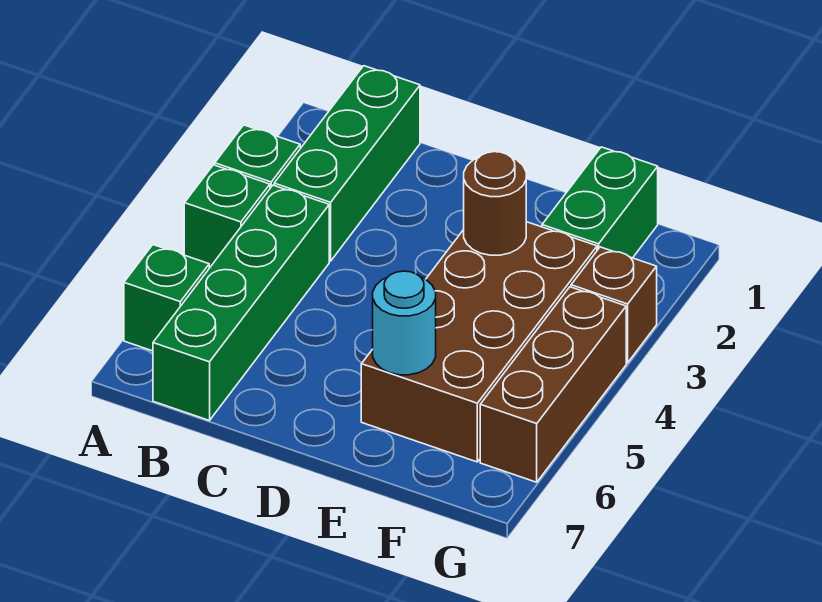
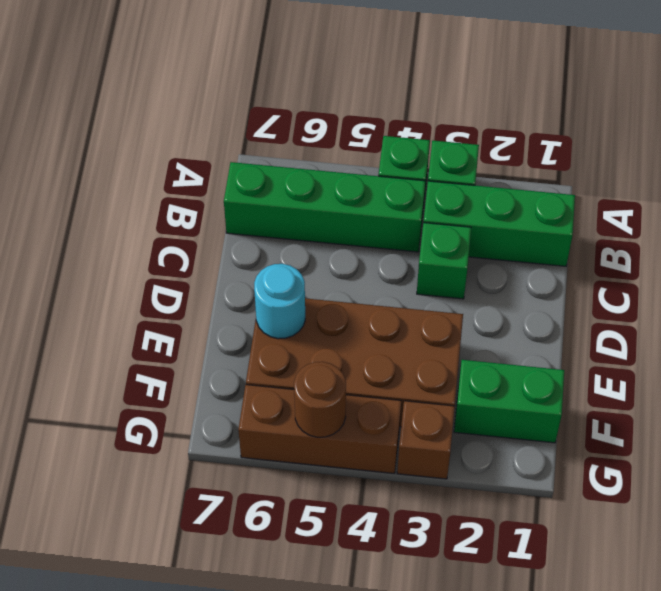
green 1x1 brick [124,245,209,351] -> green 1x1 brick moved to [417,223,471,299]
brown 1x1 round brick [464,152,526,255] -> brown 1x1 round brick moved to [294,362,346,437]

